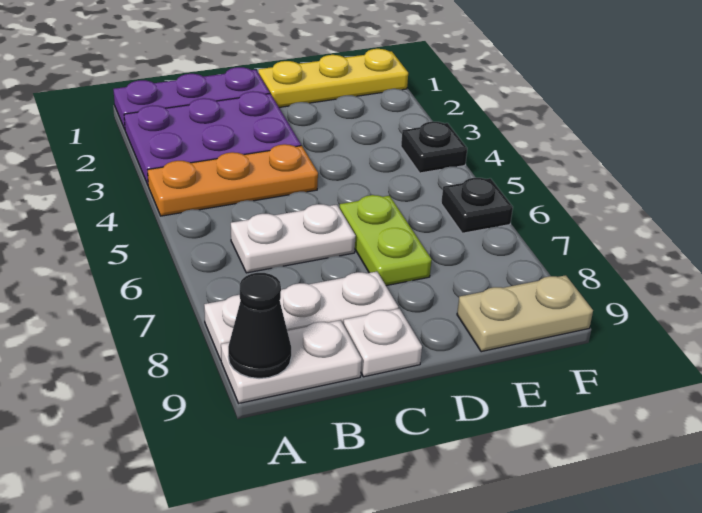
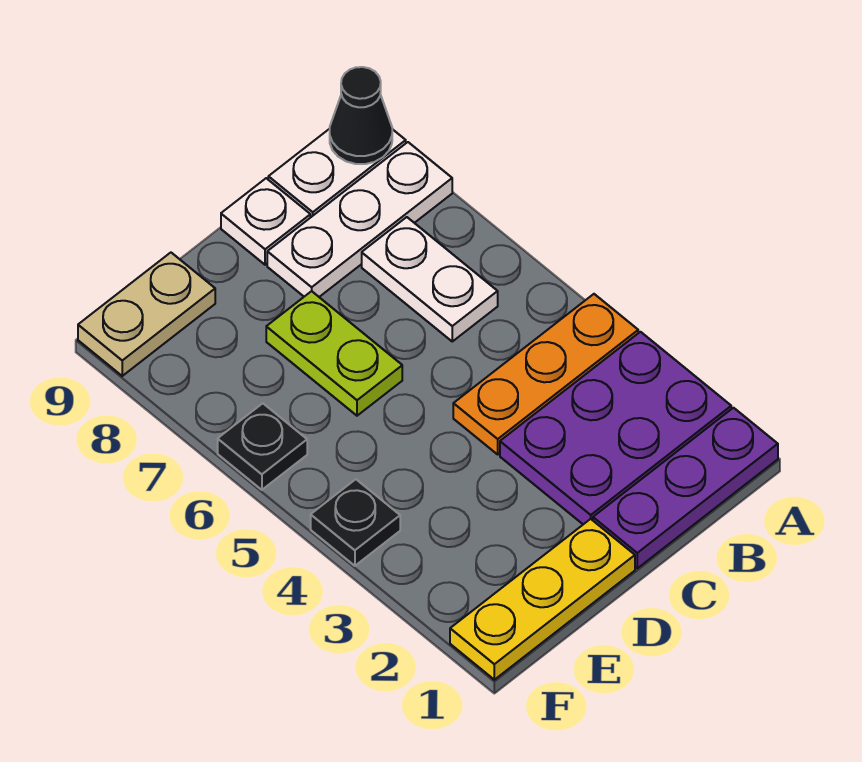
white 1x2 plate [231,204,356,273] -> white 1x2 plate turned to [362,217,498,341]

